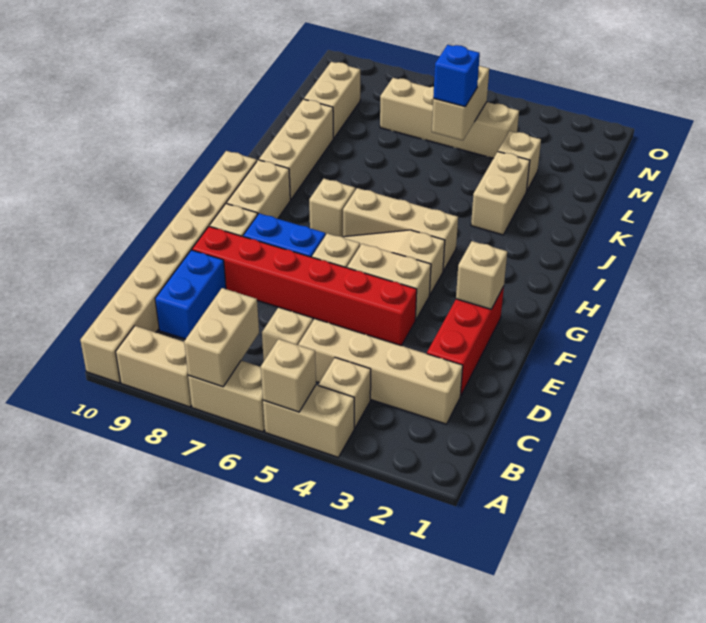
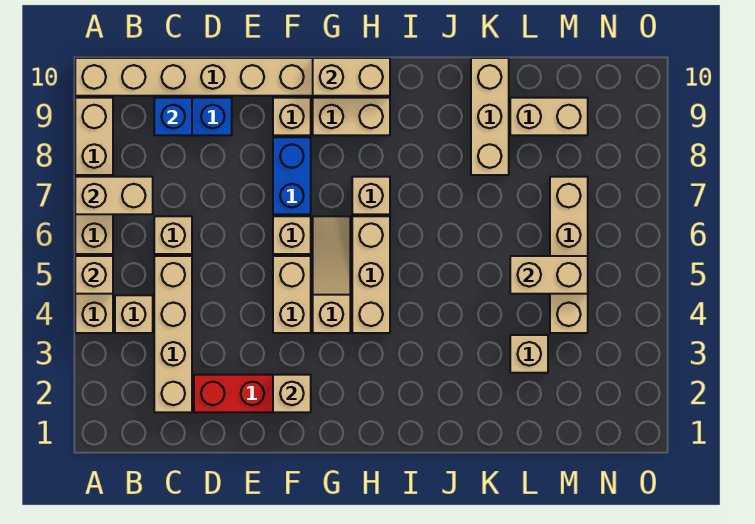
red 1x6 brick [192,226,417,346] -> none
tan 1x3 brick [259,99,333,200] -> tan 1x3 brick turned to [471,58,509,175]
tan 1x2 brick [471,152,530,235] -> tan 1x2 brick moved to [313,58,390,96]
blue 1x1 brick [433,45,480,107] -> blue 1x1 brick moved to [154,98,192,135]

